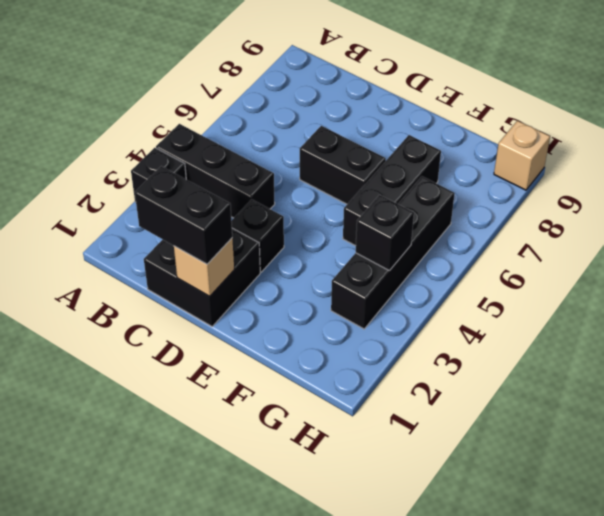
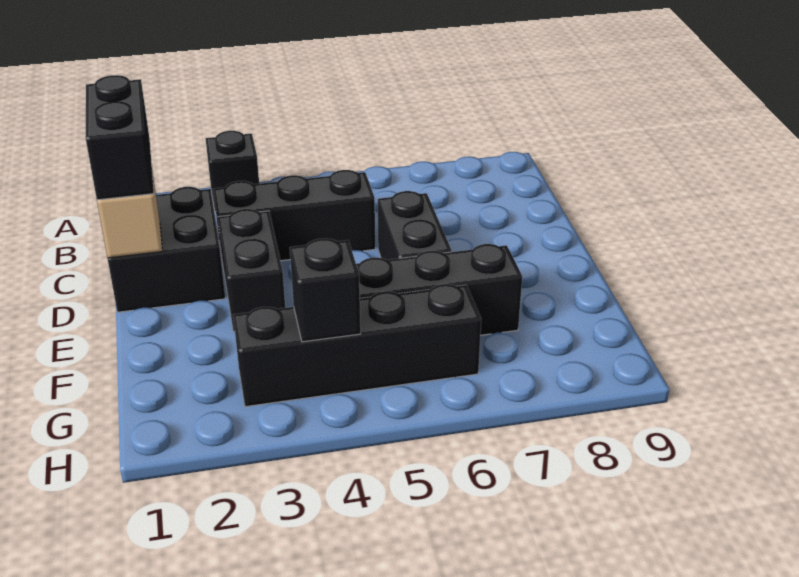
black 1x3 brick [156,124,275,218] -> black 1x3 brick turned to [213,170,375,262]
black 1x1 brick [231,199,284,272] -> black 1x2 brick [218,209,285,332]
tan 1x1 brick [494,121,550,190] -> none

